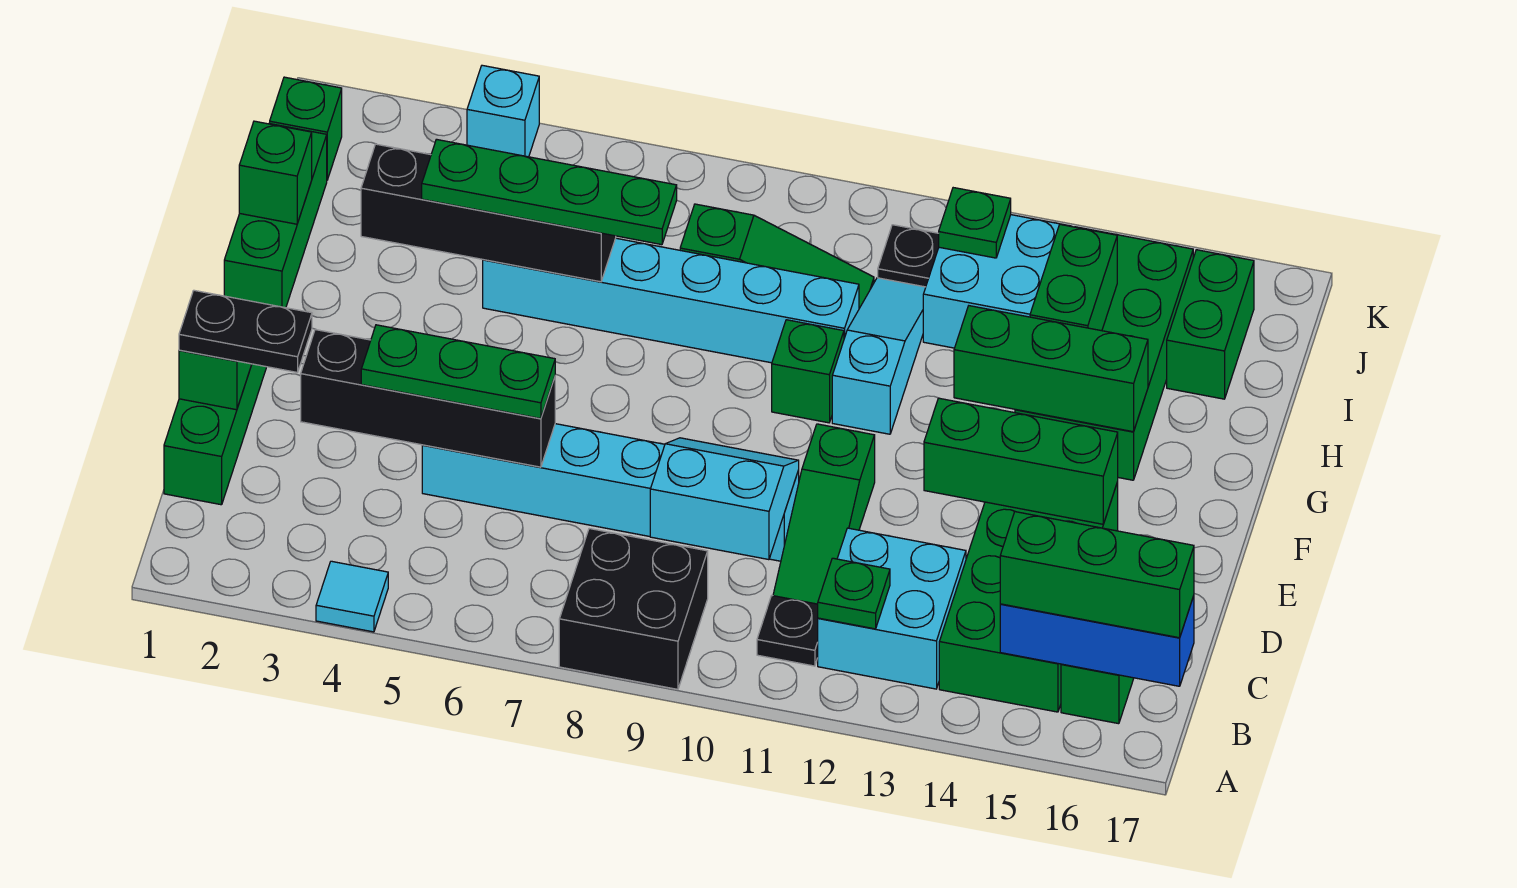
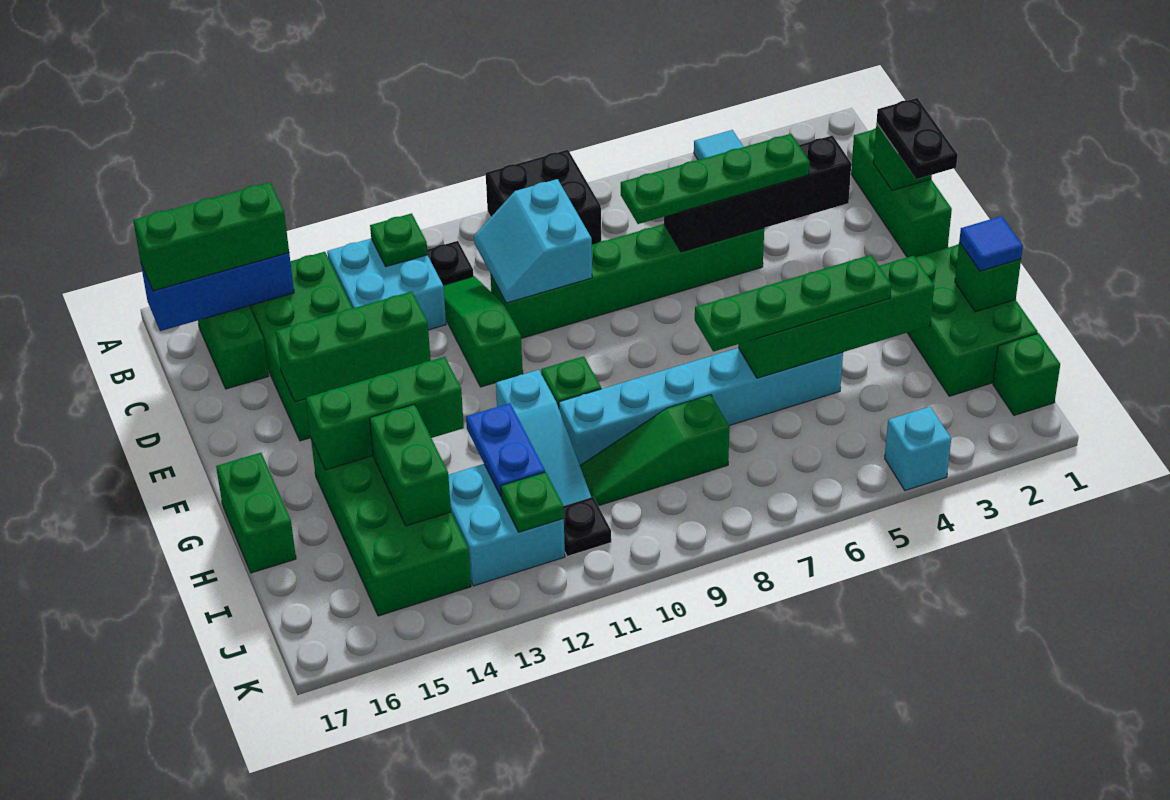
cyan 2x2 slope [650,438,799,560] -> cyan 2x2 slope turned to [474,179,592,303]
black 1x2 plate [179,290,312,372] -> black 1x2 plate turned to [877,98,958,179]
green 1x3 plate [361,325,555,418] -> green 1x4 plate [621,134,810,224]
cyan 1x6 brick [422,424,799,561] -> green 1x6 brick [491,224,764,338]
green 1x3 brick [224,124,327,308] -> green 2x3 brick [907,244,1038,396]
none -> blue 1x1 tile [959,216,1023,271]
black 1x4 brick [361,144,616,282] -> green 1x4 brick [738,256,934,378]
none -> blue 1x2 plate [466,403,545,496]
green 1x2 brick [1167,250,1254,399] -> green 1x2 brick moved to [216,453,296,573]

